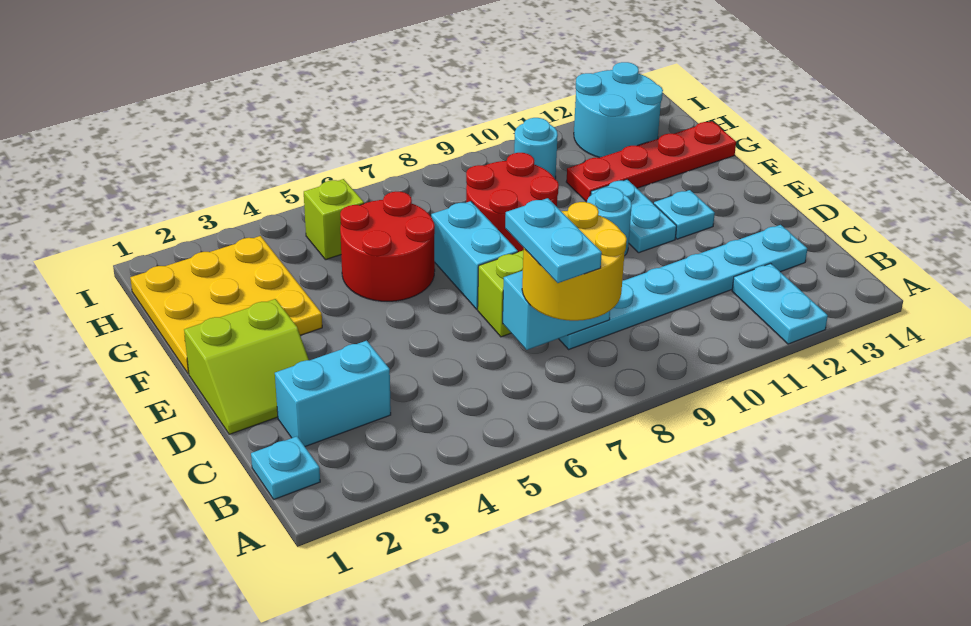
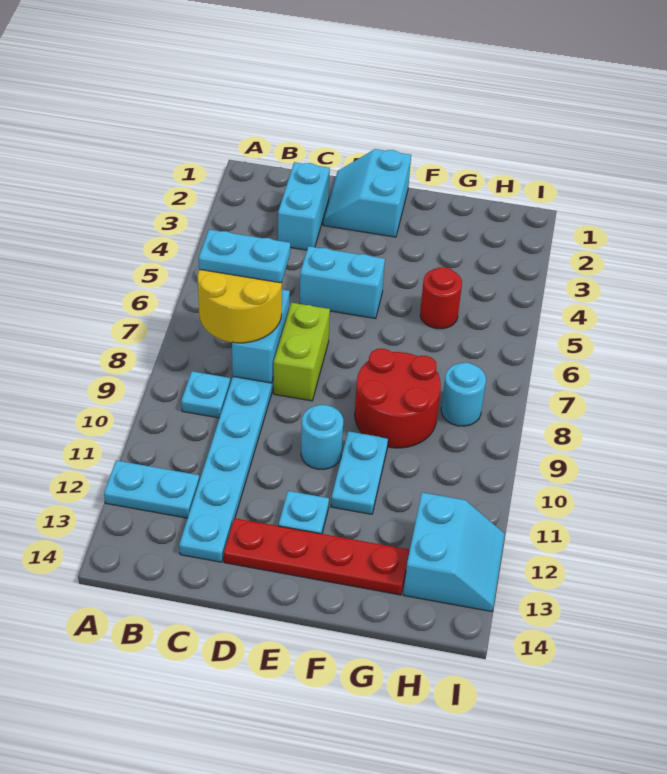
cyan 1x1 plate [251,436,320,499] -> cyan 1x1 plate moved to [181,371,230,418]
lime 2x2 slope [184,299,309,434] -> cyan 2x2 slope [323,149,411,237]
cyan 1x2 brick [431,201,518,309] -> cyan 1x2 brick moved to [300,246,385,319]
cyan 1x2 plate [591,179,677,253] -> cyan 1x2 plate turned to [331,431,388,514]
yellow 3x3 plate [130,236,322,374] -> none
red 2x2 round brick [340,192,435,301] -> red 1x1 round brick [420,267,462,329]
red 1x4 plate [566,121,736,202] -> red 1x4 plate turned to [224,518,409,595]
lime 1x1 brick [304,179,364,260] -> none
cyan 1x1 round brick [514,118,558,179] -> cyan 1x1 round brick moved to [441,363,486,426]
cyan 2x2 round brick [574,62,663,158] -> cyan 2x2 slope [403,493,505,612]

